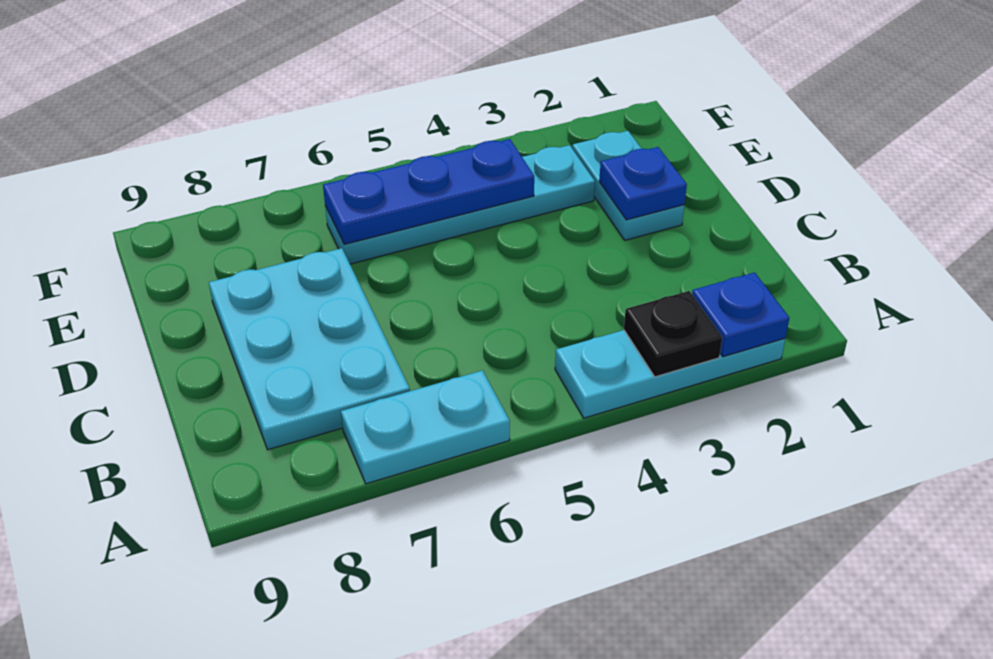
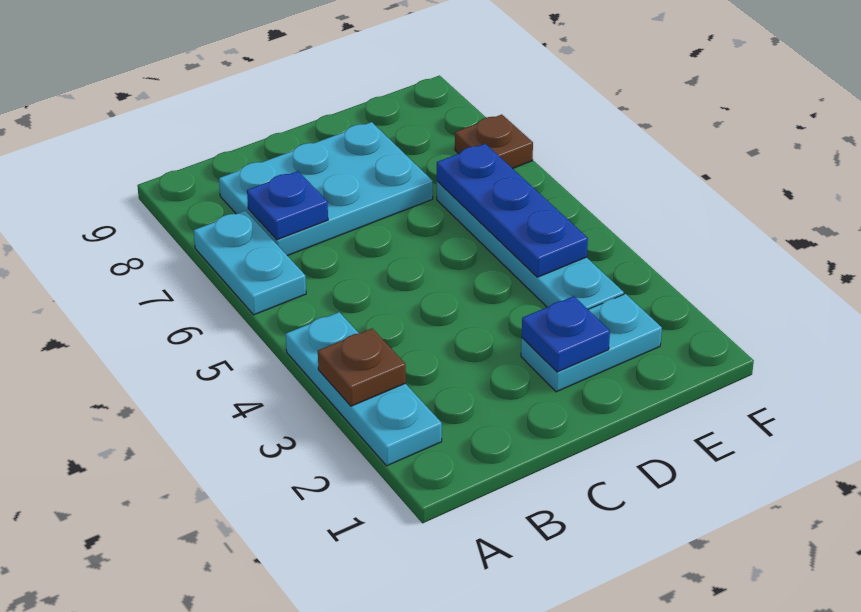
blue 1x1 plate [692,272,789,357] -> blue 1x1 plate moved to [247,171,328,240]
black 1x1 plate [624,291,722,377] -> brown 1x1 plate [318,328,406,406]
none -> brown 1x1 plate [455,115,533,169]

